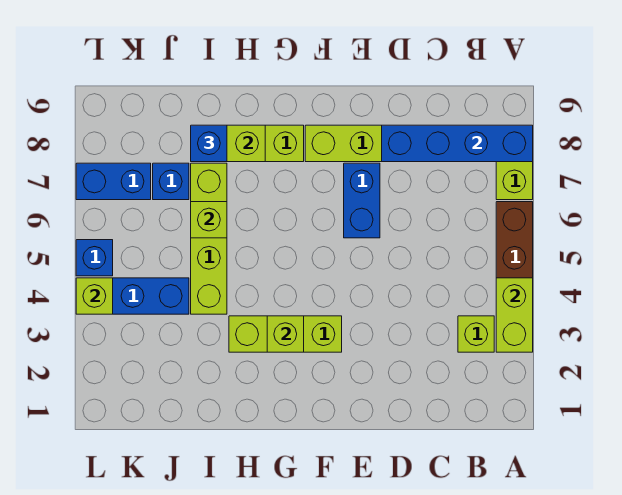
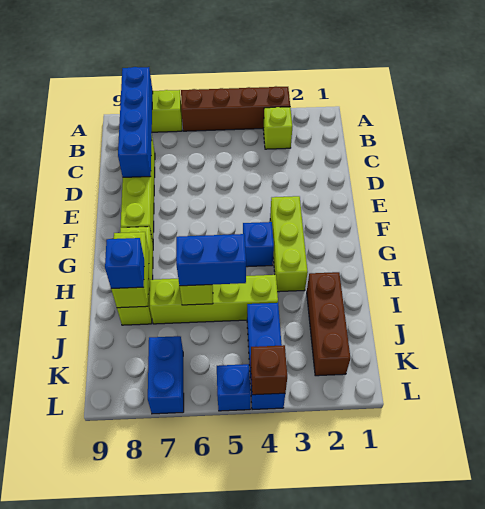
lime 1x2 brick [496,278,533,352] -> none
blue 1x2 brick [344,163,380,238] -> blue 1x2 brick moved to [176,234,246,286]
lime 1x1 brick [267,316,304,352] -> none
none -> brown 1x3 brick [307,272,350,376]
blue 1x1 brick [153,163,189,200] -> blue 1x1 brick moved to [243,222,274,267]
lime 1x1 brick [76,278,113,314] -> brown 1x1 brick [251,345,287,395]

